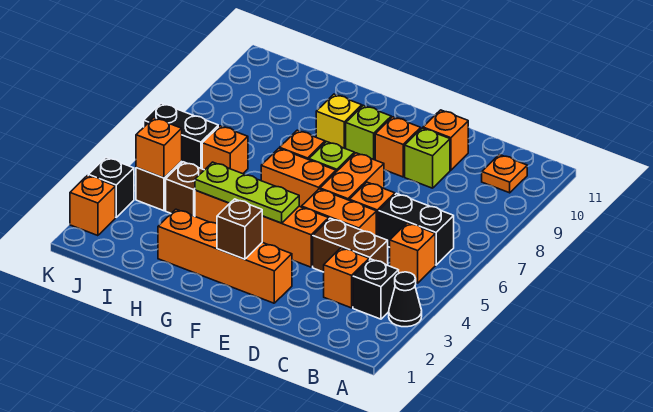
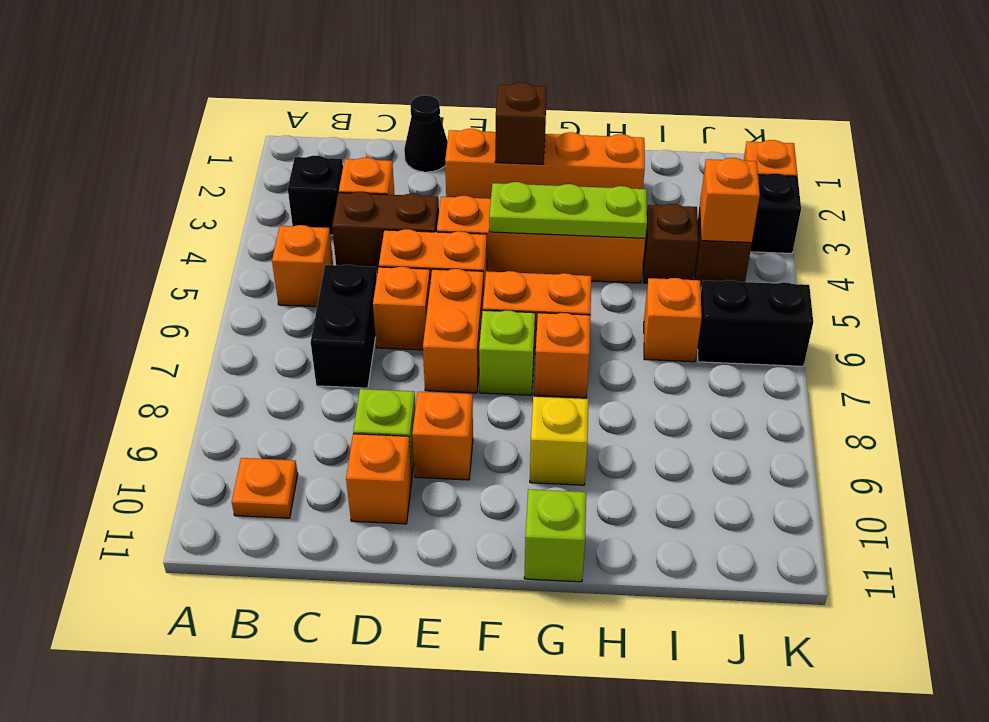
black 1x1 cone [389,272,422,327] -> black 1x1 cone moved to [404,95,448,172]
black 1x2 brick [379,194,454,265] -> black 1x2 brick turned to [311,264,377,388]
lime 1x1 brick [346,105,391,160] -> lime 1x1 brick moved to [524,489,586,582]

